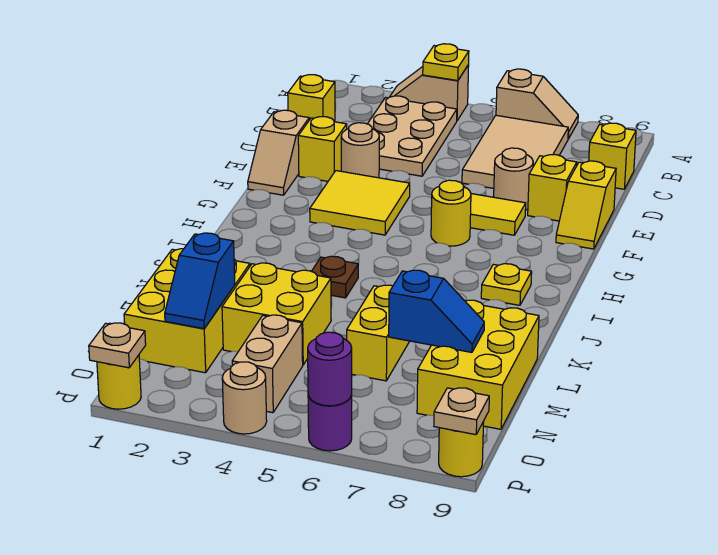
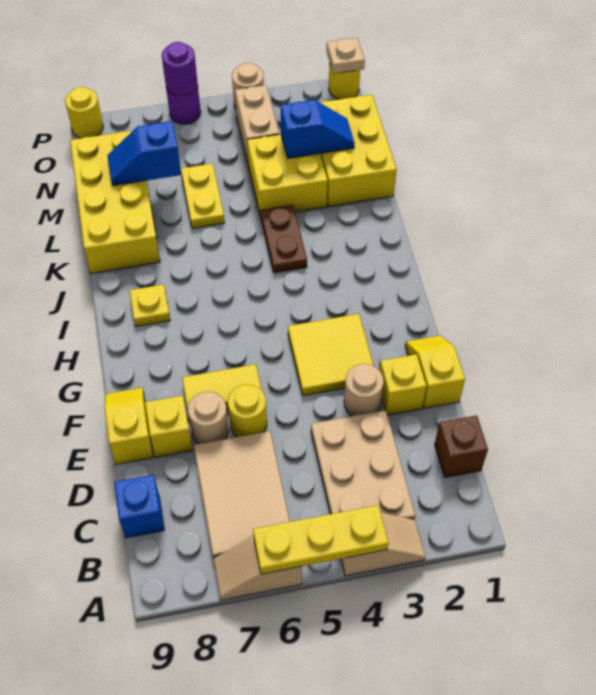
yellow 1x1 plate [423,44,469,81] -> yellow 1x3 plate [253,505,389,574]
yellow 1x1 brick [288,75,335,122] -> brown 1x1 brick [435,415,488,477]
yellow 1x1 brick [589,123,636,189] -> blue 1x1 brick [114,475,164,538]
tan 1x2 slope [248,110,309,195] -> yellow 1x2 slope [405,336,465,408]
yellow 1x1 round brick [431,180,471,246] -> yellow 1x1 round brick moved to [228,385,267,437]
brown 1x1 plate [312,256,358,298] -> brown 1x2 plate [260,205,307,273]
yellow 1x2 brick [347,285,409,381] -> yellow 1x2 plate [181,164,225,229]
yellow 2x3 brick [417,300,539,429] -> yellow 2x4 brick [70,131,160,274]
blue 1x2 slope [165,233,235,329] -> blue 1x2 slope turned to [280,100,355,158]
tan 1x1 plate [434,388,489,435] -> none

